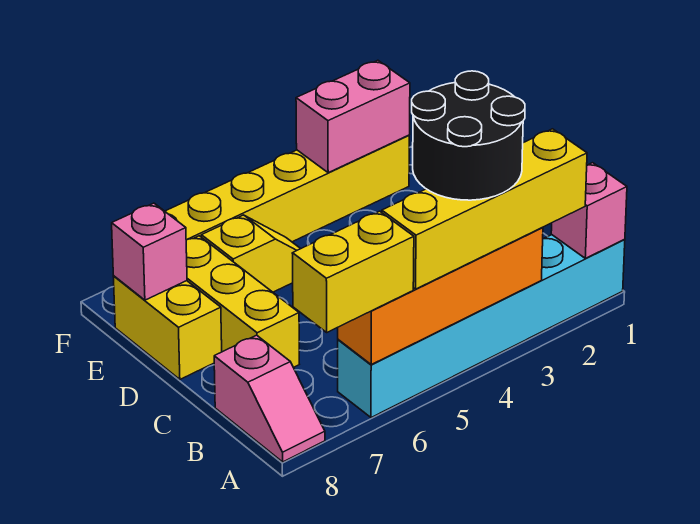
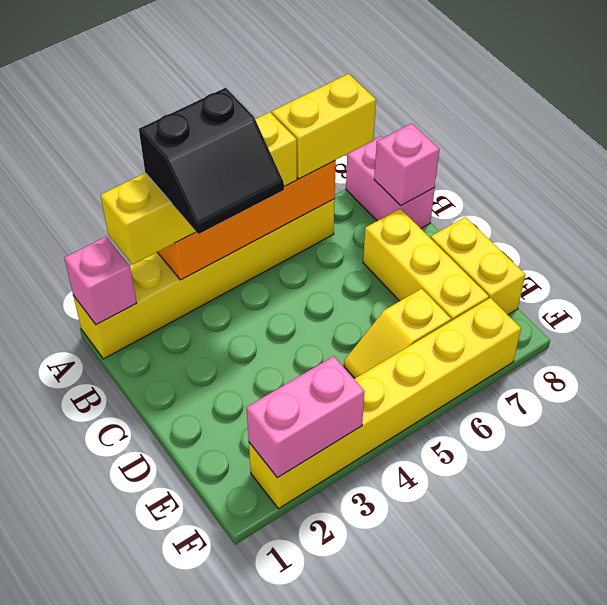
cyan 1x6 brick [338,235,625,418] -> yellow 1x6 brick [73,199,335,359]
black 2x2 round brick [412,71,525,200] -> black 2x2 slope [139,88,284,234]
pink 1x2 slope [214,335,325,462] -> pink 1x2 brick [346,136,435,228]
pink 1x1 brick [112,203,187,300] -> pink 1x1 brick moved to [374,123,439,206]

